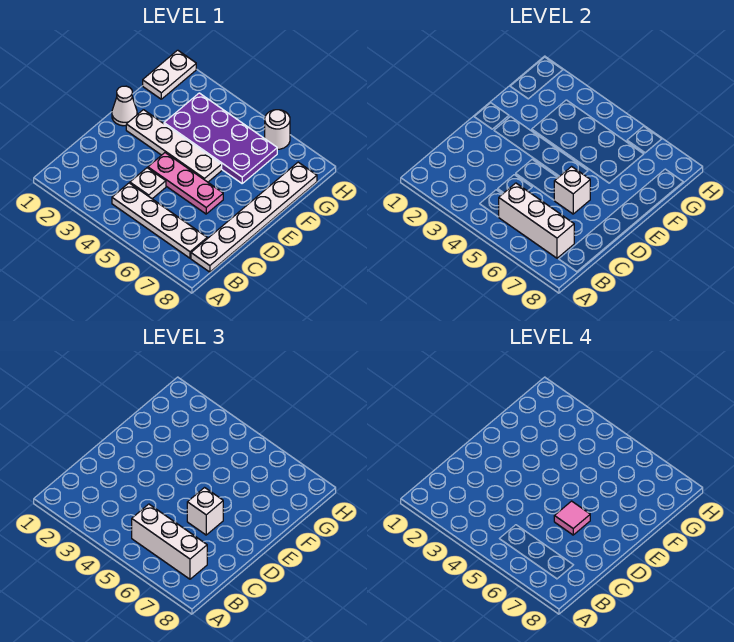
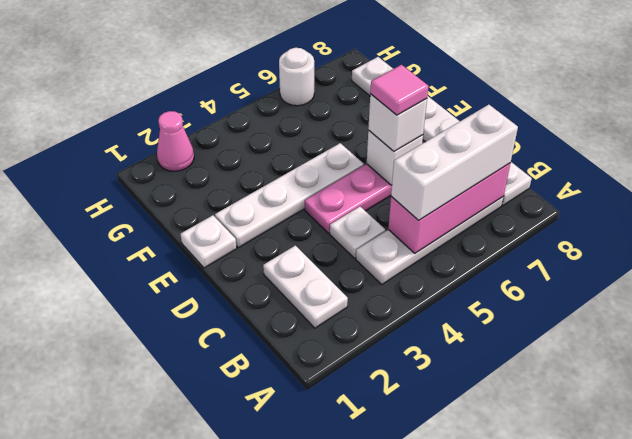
white 1x3 brick [499,183,574,258] -> pink 1x3 brick [388,163,510,253]
white 1x1 cone [112,86,137,126] -> white 1x1 plate [181,215,237,268]
purple 2x4 plate [164,93,277,183] -> none
white 1x2 plate [143,50,196,99] -> white 1x2 plate moved to [263,246,348,328]
none -> pink 1x1 cone [157,111,194,171]

